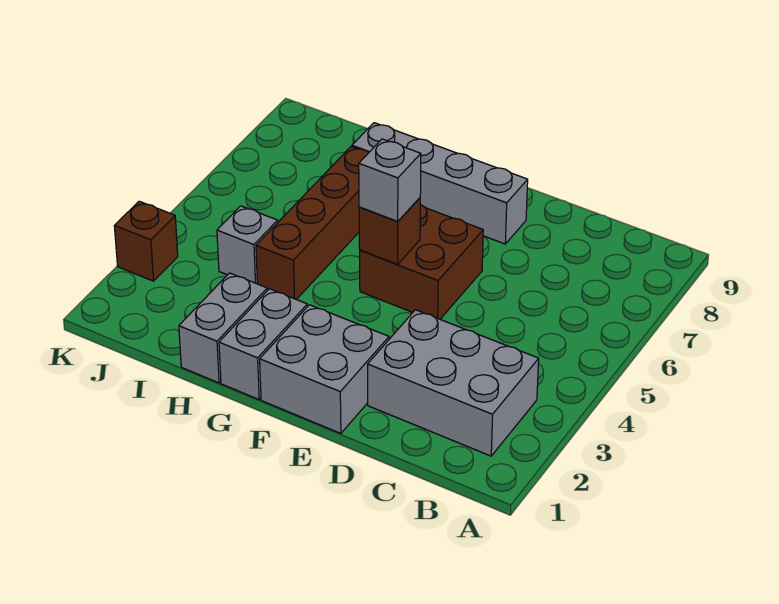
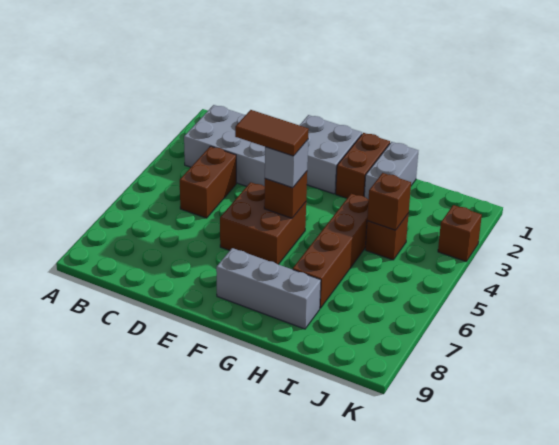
none -> brown 1x2 brick [180,146,236,218]
none -> brown 1x2 tile [235,110,309,156]
grey 1x4 brick [352,123,528,244] -> grey 1x3 brick [216,248,321,329]
grey 1x2 brick [219,289,307,399] -> brown 1x2 brick [336,133,390,198]
grey 1x1 brick [217,206,278,284] -> brown 1x1 brick [365,213,409,260]
none -> brown 1x1 brick [367,173,411,230]

